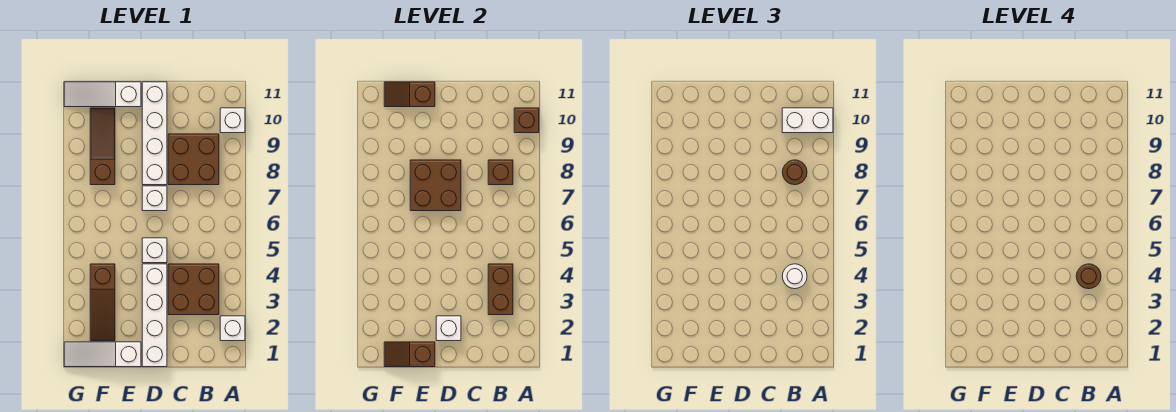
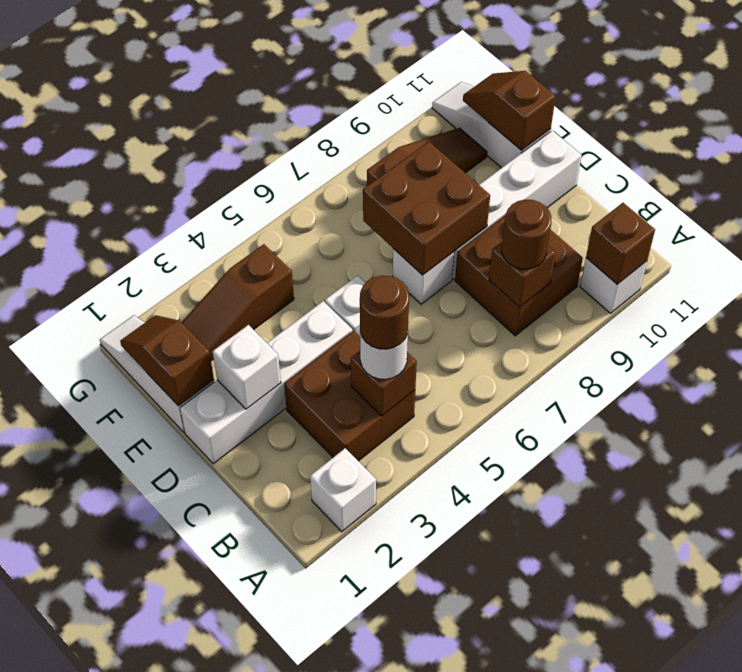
white 1x2 brick [782,108,833,133] -> none
brown 1x2 brick [488,264,513,315] -> brown 1x1 brick [351,351,417,416]

